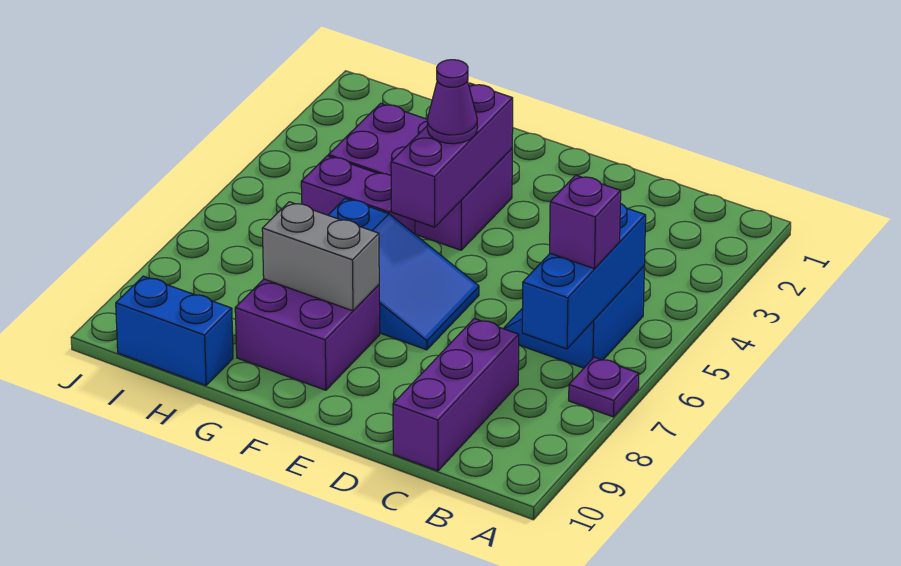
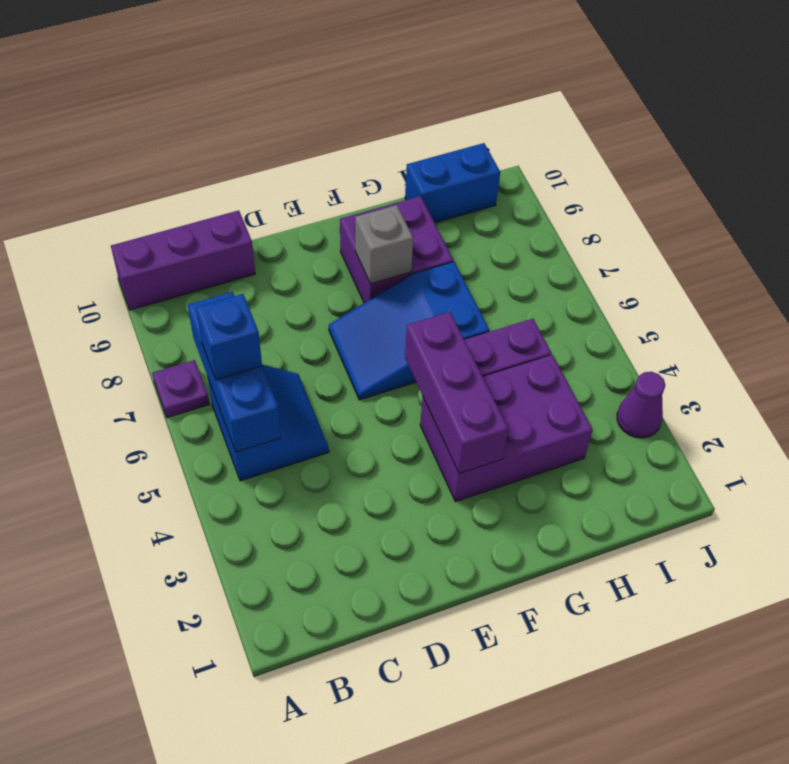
purple 1x1 brick [550,175,621,269] -> blue 1x1 brick [196,294,262,380]
purple 1x3 brick [393,318,519,471] -> purple 1x3 brick turned to [111,210,255,310]
purple 1x1 cone [427,60,477,144] -> purple 1x1 cone moved to [617,372,665,438]
grey 1x2 brick [262,202,379,311] -> grey 1x1 brick [355,205,413,284]

